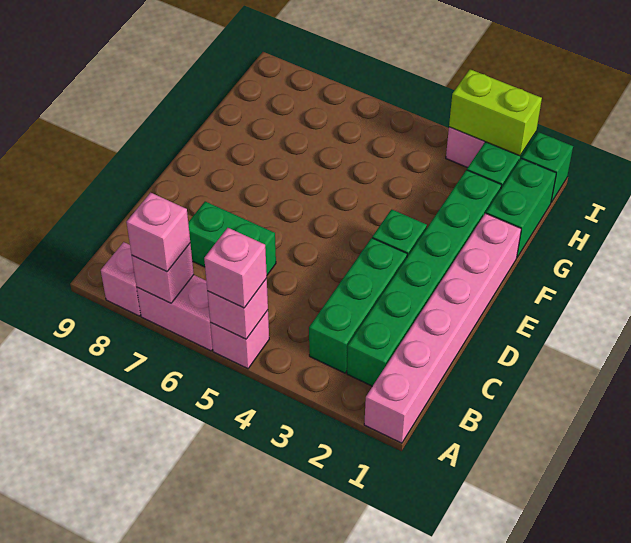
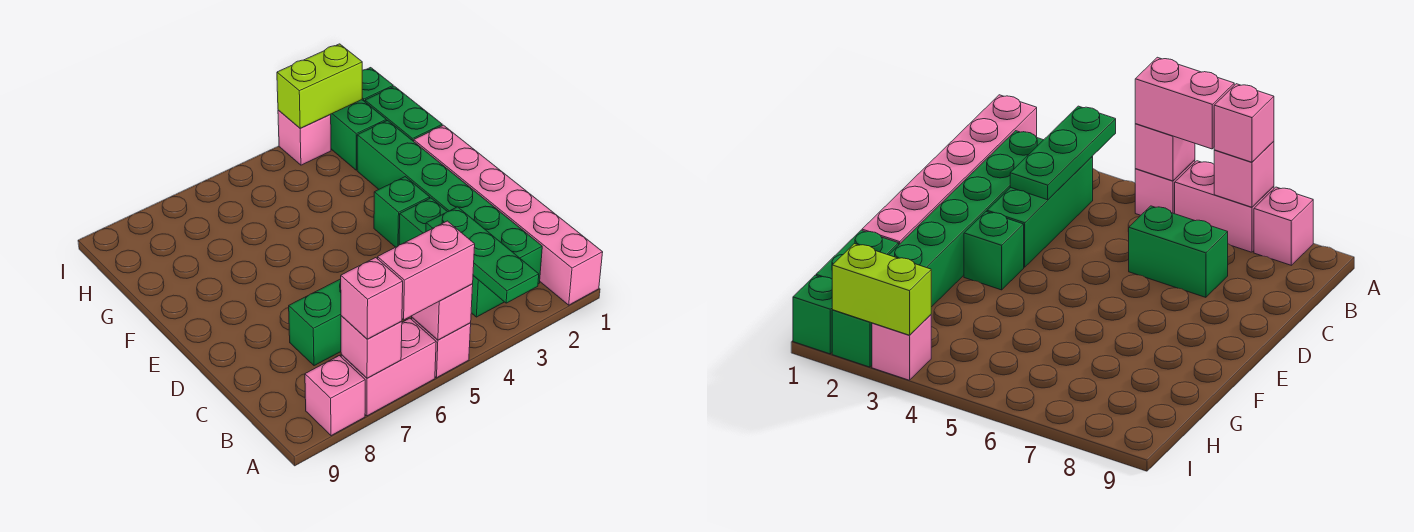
none -> green 1x3 plate [426,207,539,303]
pink 1x1 brick [204,228,267,308] -> pink 1x2 brick [378,221,475,320]

